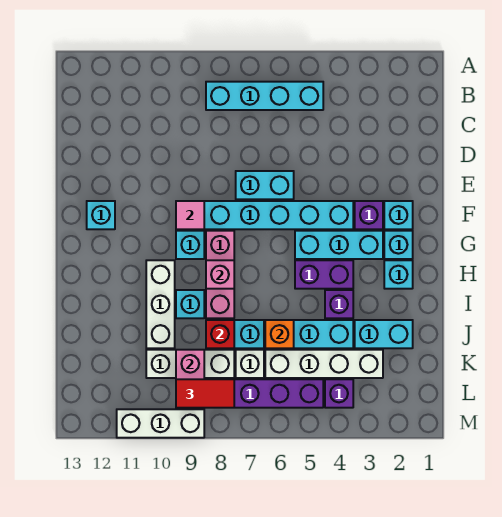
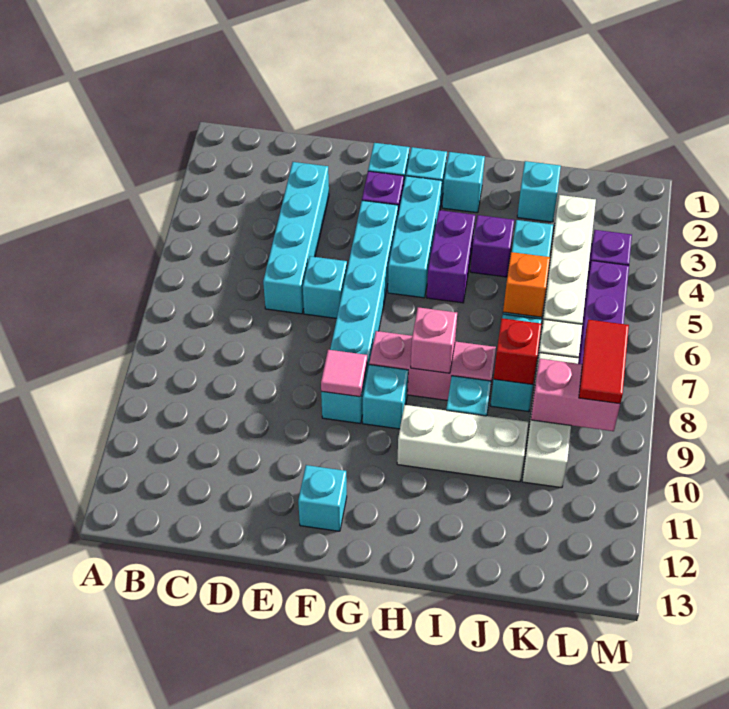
cyan 1x4 brick [206,82,323,110] -> cyan 1x4 brick moved to [263,162,329,314]
cyan 1x2 brick [236,171,294,199] -> cyan 1x1 brick [303,256,347,318]
cyan 1x2 brick [355,320,413,348] -> cyan 1x1 brick [517,161,561,222]
white 1x3 brick [117,409,204,438] -> none

